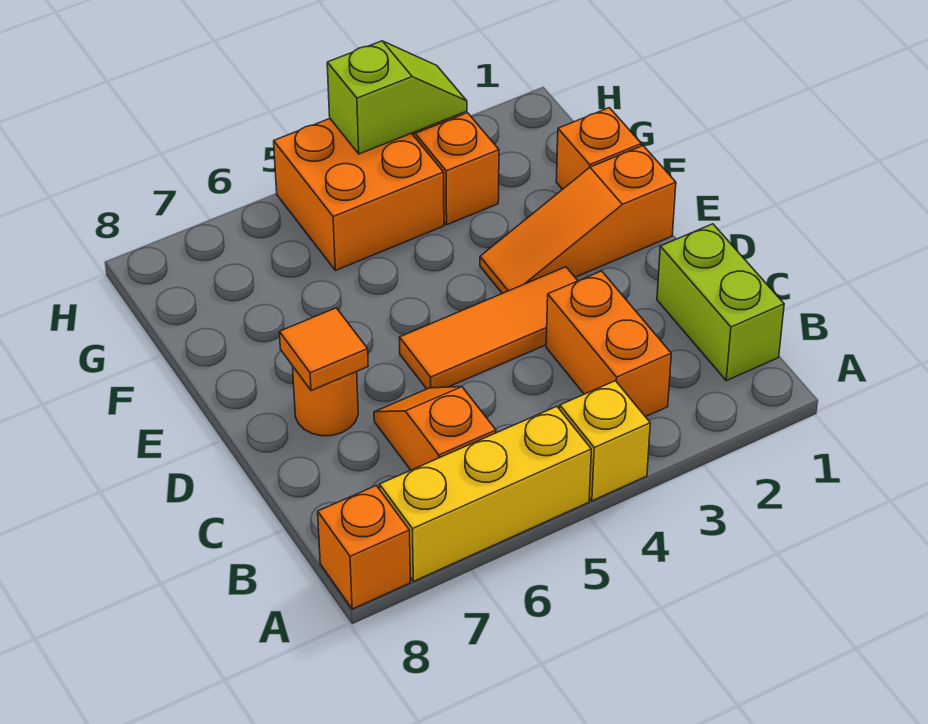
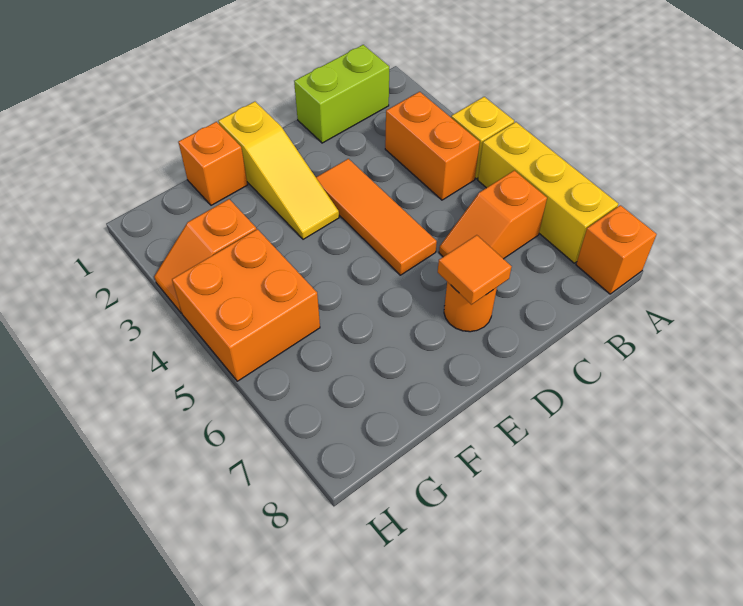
orange 1x2 brick [546,271,671,417] -> orange 1x2 brick turned to [385,92,480,200]
orange 1x3 slope [480,146,676,293] -> yellow 1x3 slope [218,102,339,239]
lime 1x2 slope [327,41,467,154] -> none

